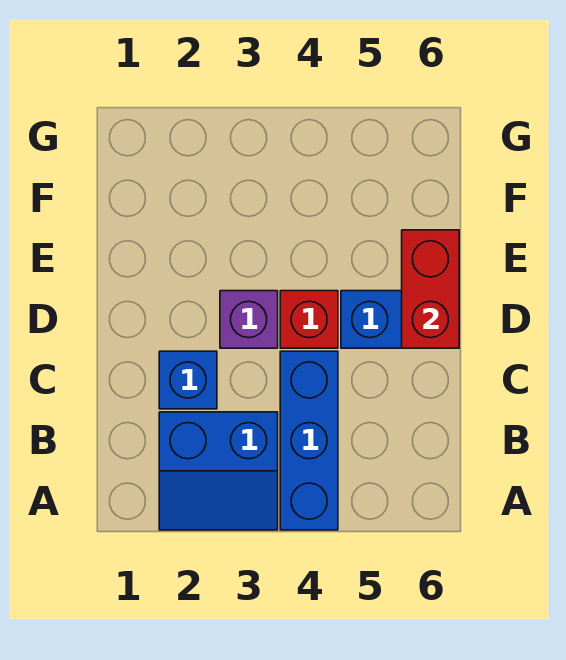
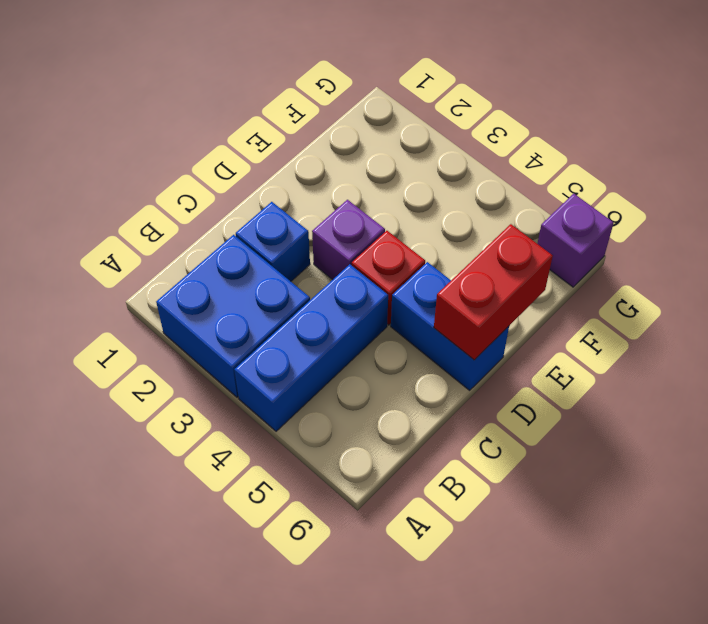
blue 2x2 slope [159,412,278,530] -> blue 2x2 brick [156,235,310,397]
none -> purple 1x1 brick [537,194,614,287]

